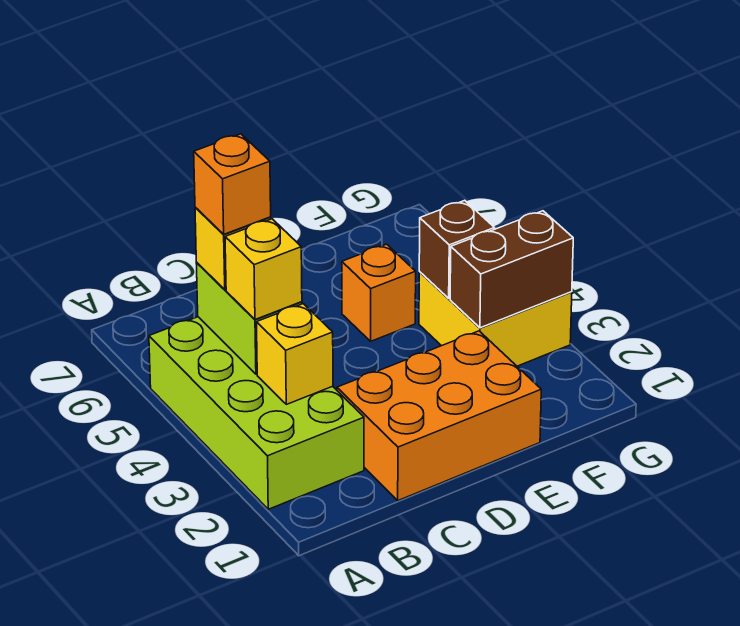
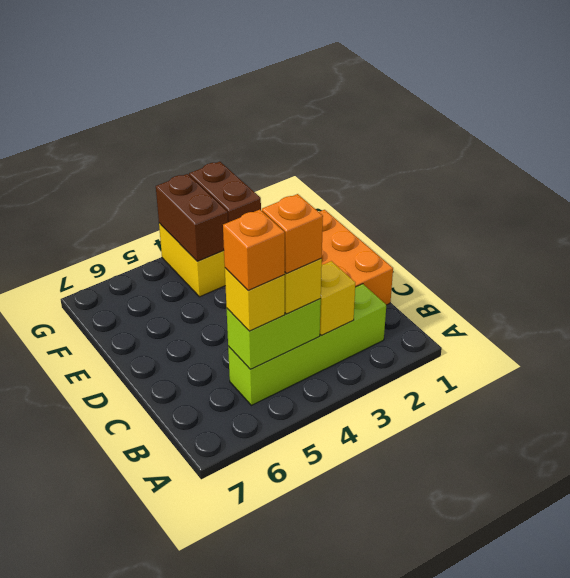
lime 2x4 brick [149,317,364,509] -> lime 1x4 brick [228,284,386,405]
orange 1x1 brick [342,244,416,341] -> orange 1x1 brick moved to [262,194,323,273]
brown 1x1 brick [419,200,494,299] -> brown 1x2 brick [156,174,228,261]

